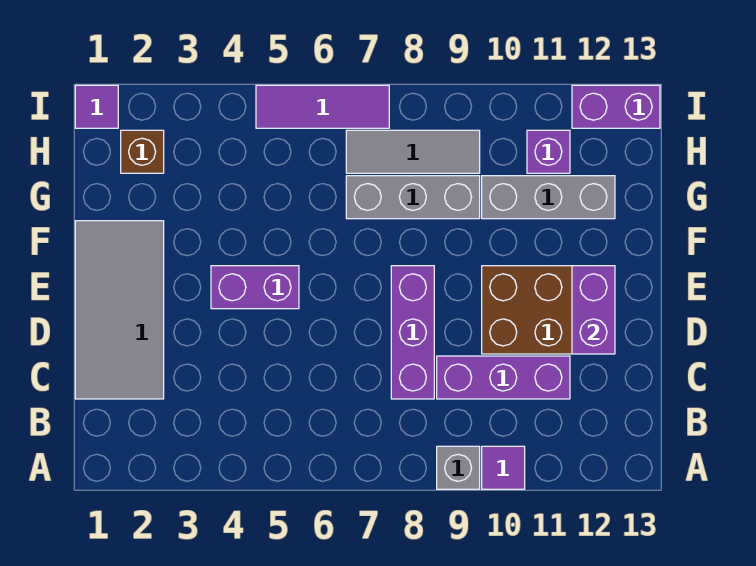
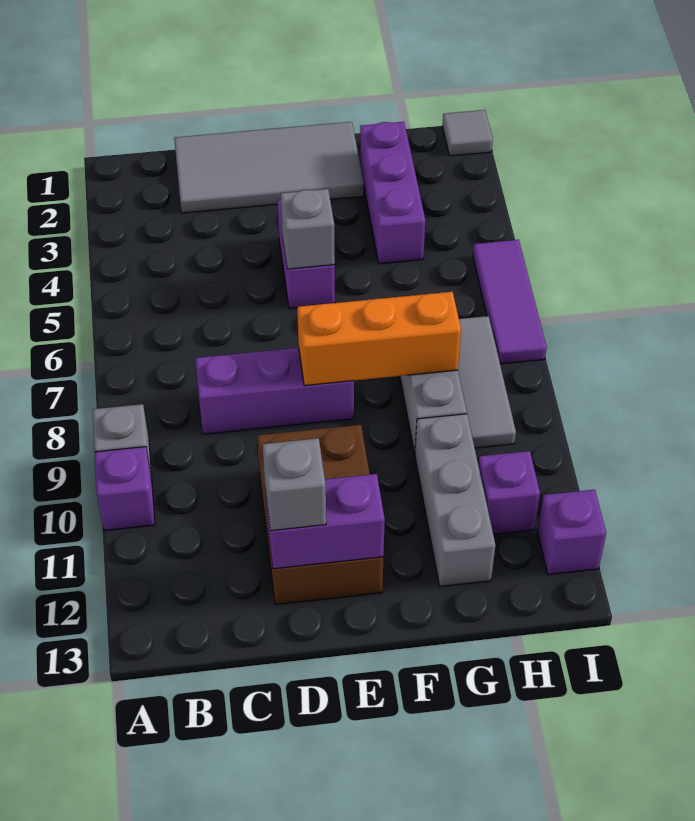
purple 1x1 tile [482,446,525,489] -> purple 1x1 brick [95,447,155,531]
purple 1x3 brick [437,356,570,399] -> purple 1x3 brick moved to [360,122,425,264]
none -> grey 1x1 brick [262,438,326,531]
none -> grey 1x1 brick [281,189,335,269]
none -> orange 1x3 brick [297,292,461,386]
brown 1x1 brick [121,130,164,173] -> none
purple 1x1 tile [75,85,118,128] -> grey 1x1 tile [442,110,493,156]
purple 1x2 brick [572,85,660,128] -> purple 1x1 brick [538,489,606,575]

